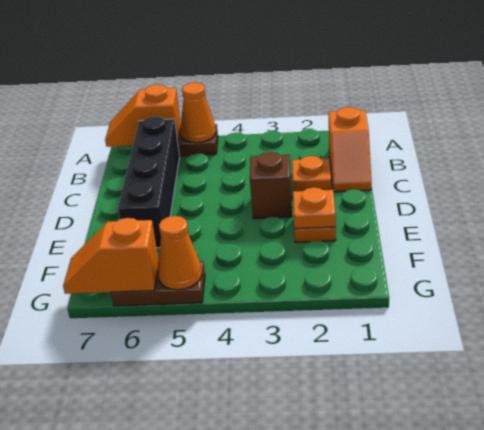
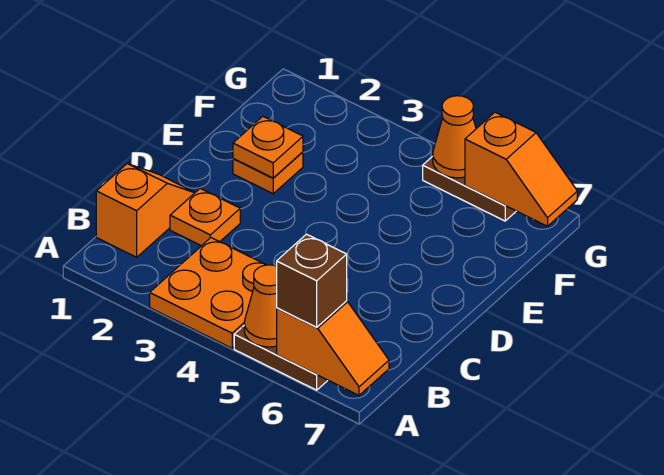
none -> orange 2x2 plate [150,238,266,348]
black 1x4 brick [118,116,179,248] -> none
brown 1x1 brick [250,152,292,219] -> brown 1x1 brick moved to [277,234,347,327]

